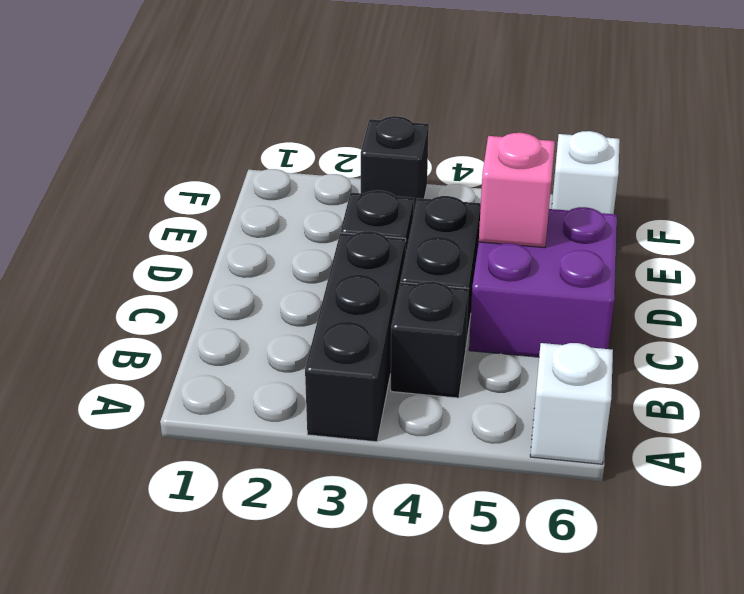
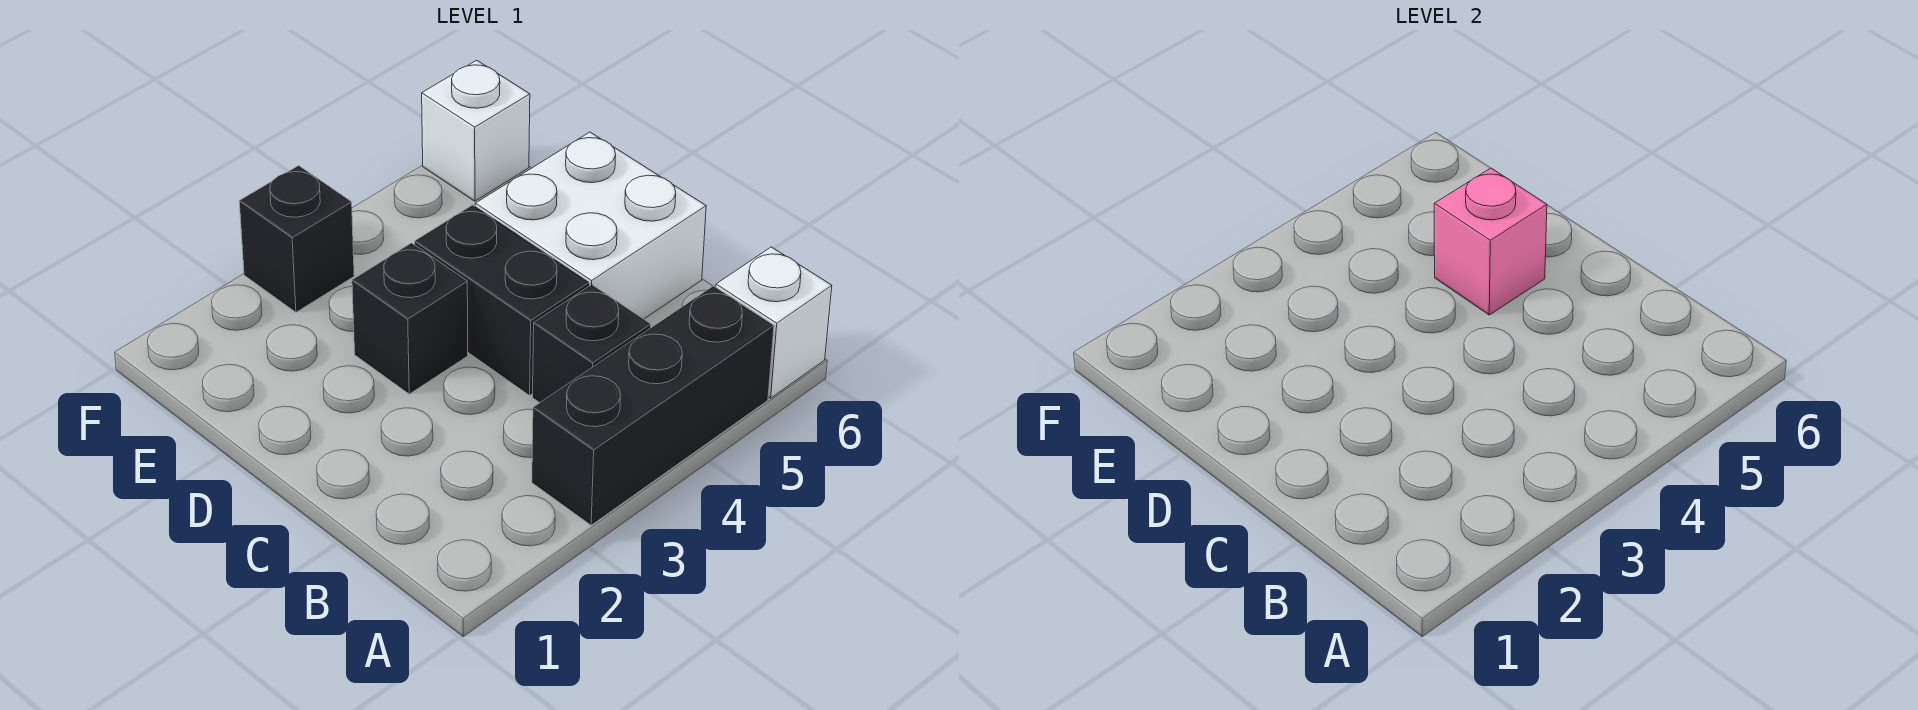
black 1x3 brick [305,231,406,442] -> black 1x3 brick turned to [532,286,774,525]
purple 2x2 brick [469,207,617,357] -> white 2x2 brick [475,132,706,319]

